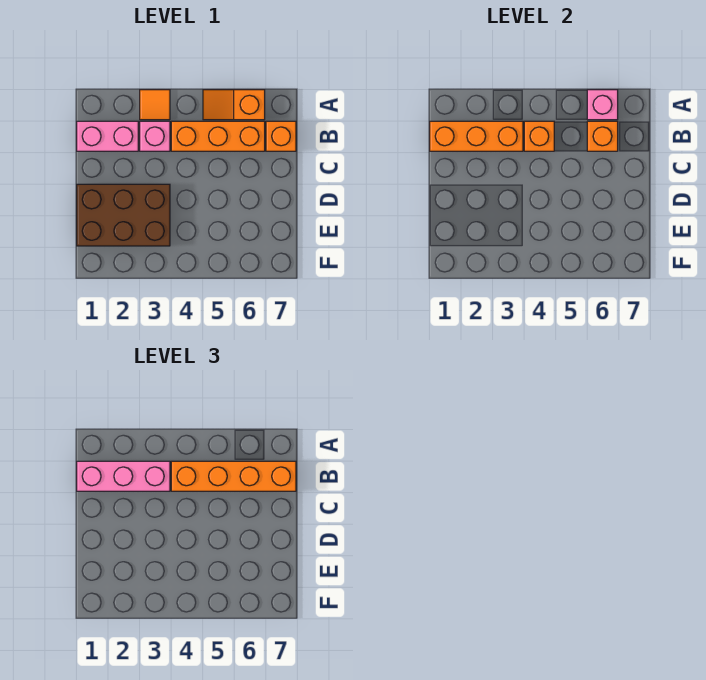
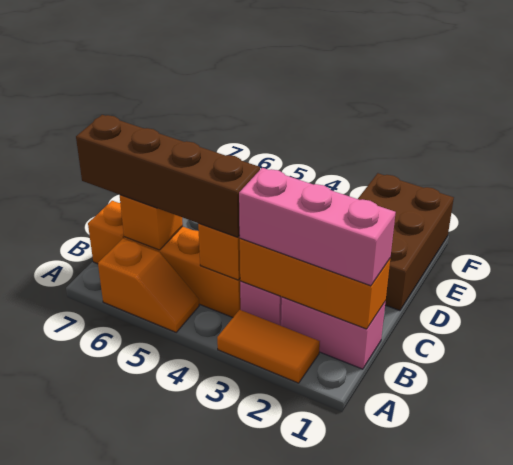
orange 1x1 tile [140,90,170,120] -> orange 1x2 tile [217,310,320,383]
pink 1x1 brick [587,90,618,120] -> none
orange 1x4 brick [171,461,296,491] -> brown 1x4 brick [76,115,260,237]
brown 2x3 brick [77,184,170,246] -> brown 2x3 brick turned to [358,173,454,311]

